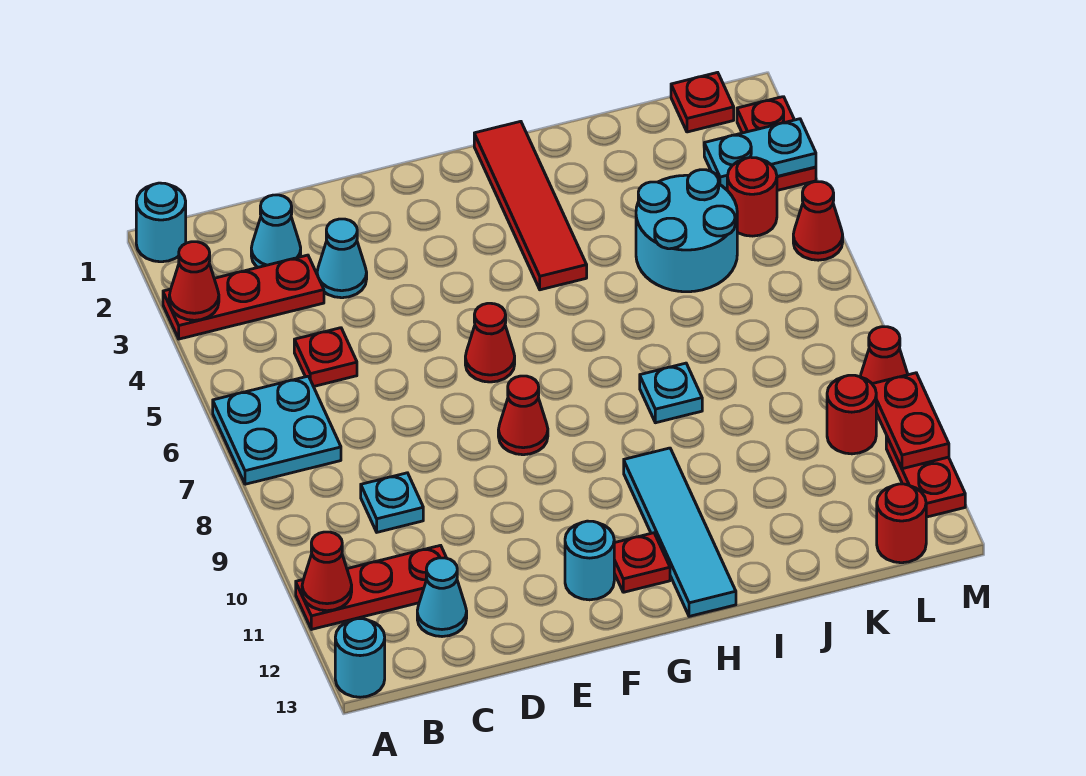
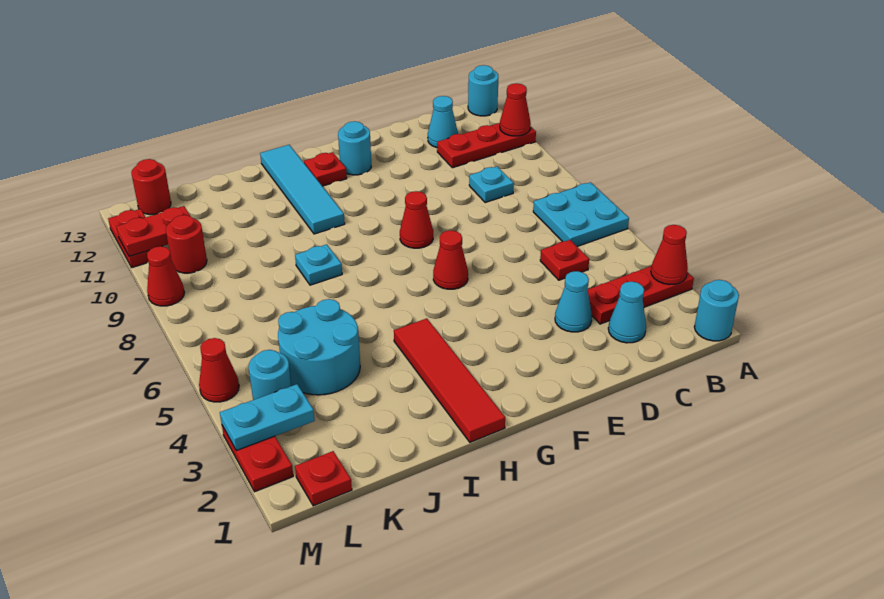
red 1x1 round brick [727,157,777,236] -> cyan 1x1 round brick [248,350,291,400]
red 1x2 plate [873,373,949,469] -> red 1x2 plate turned to [116,206,190,256]

